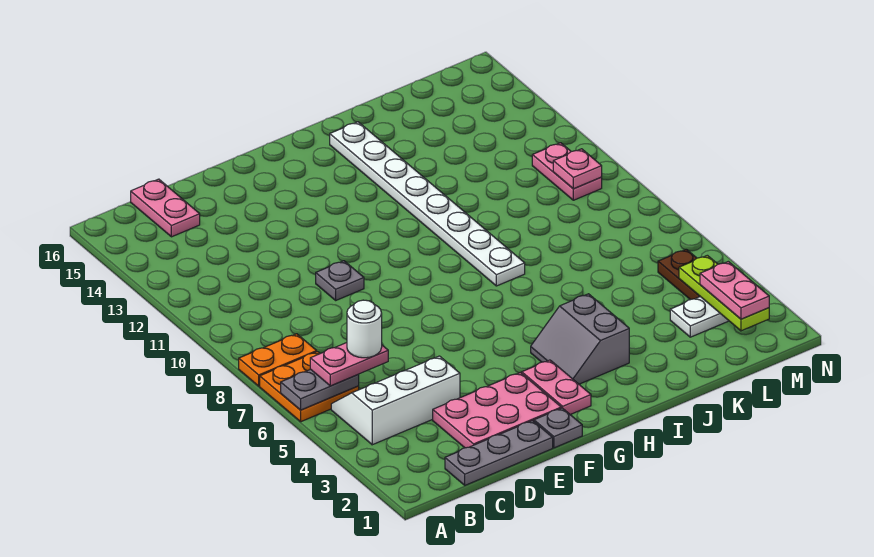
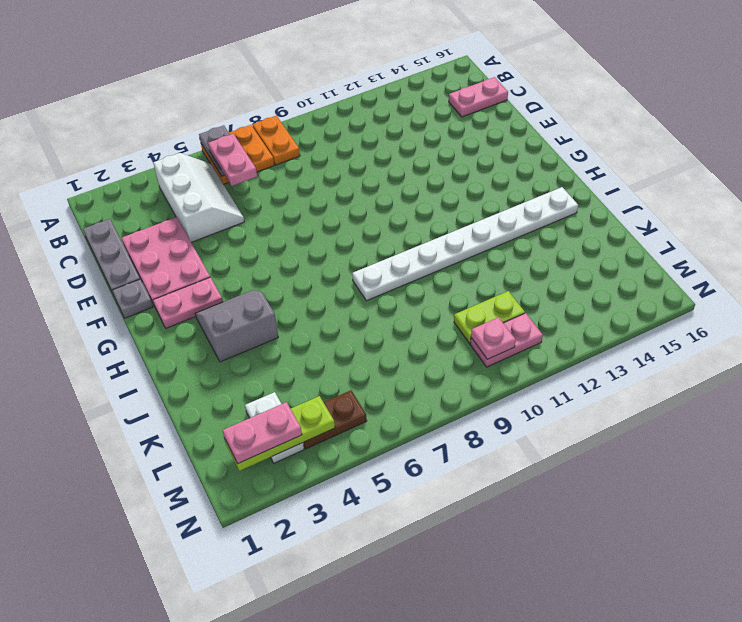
white 1x1 round brick [347,300,382,358] -> none
grey 1x1 plate [316,261,364,300] -> none
none -> lime 1x2 plate [454,291,525,343]

